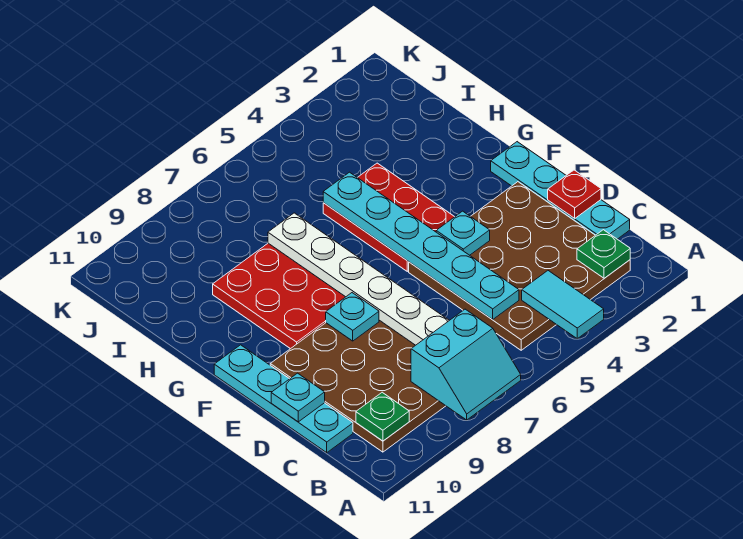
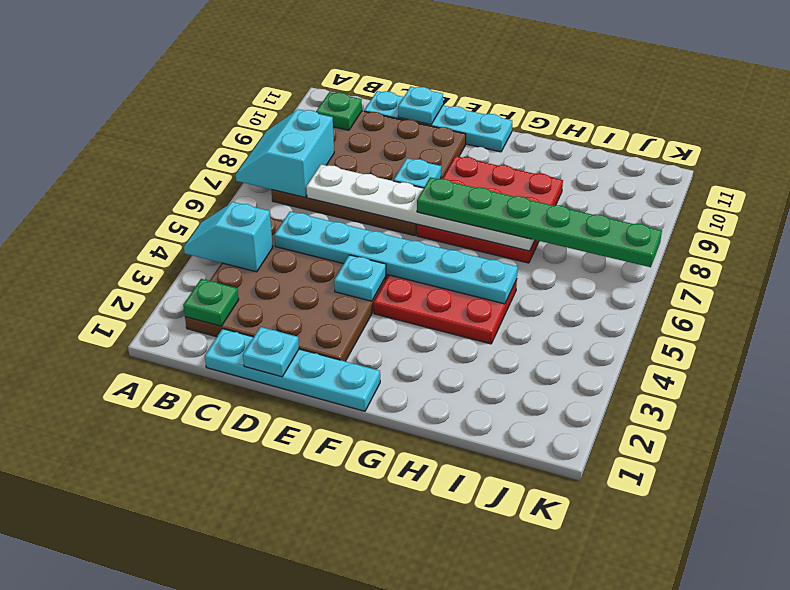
cyan 1x2 tile [522,271,604,339] -> cyan 1x2 slope [184,202,273,272]
red 1x1 plate [548,170,601,218] -> cyan 1x1 plate [243,327,299,377]
none -> green 1x6 plate [417,177,662,267]

